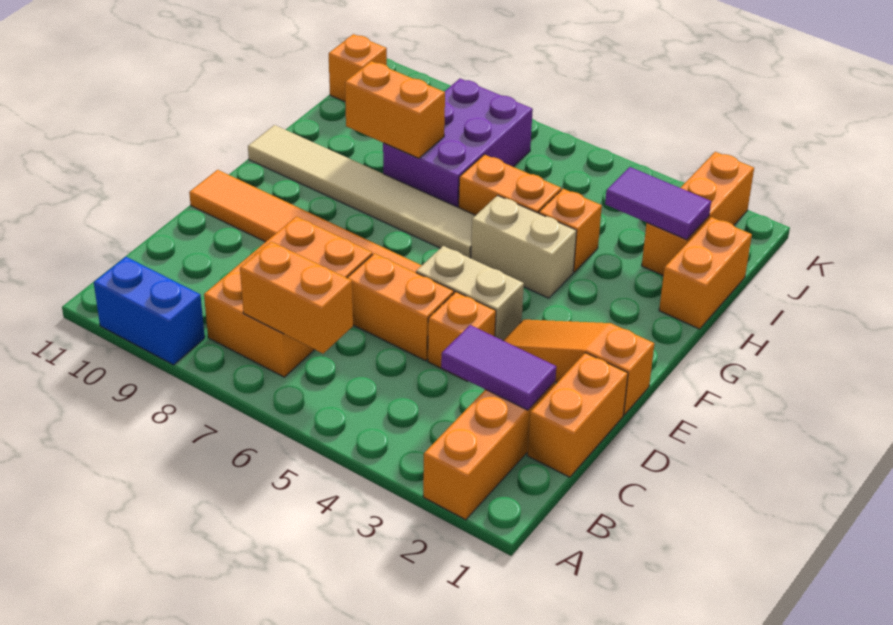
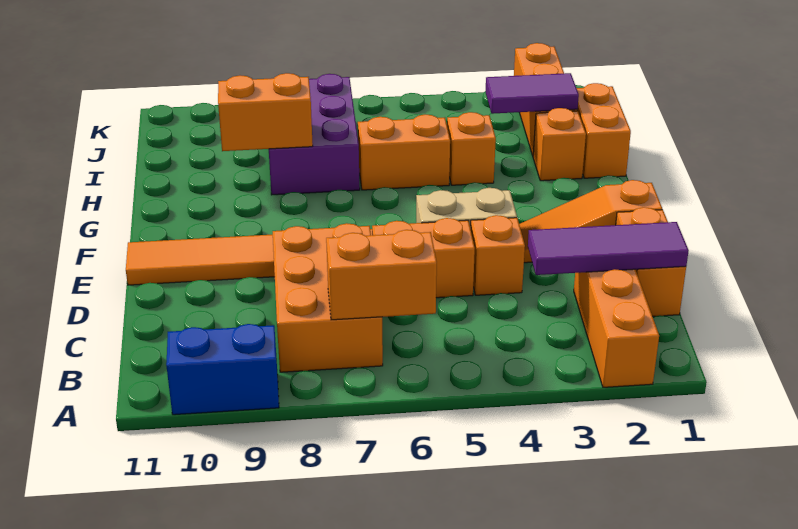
purple 1x2 tile [441,325,556,410] -> purple 1x3 tile [528,222,689,275]
tan 1x2 brick [471,195,577,298] -> none
tan 1x6 tile [248,125,476,258] -> none
orange 1x1 brick [329,34,387,102] -> orange 1x1 brick moved to [533,108,586,181]

